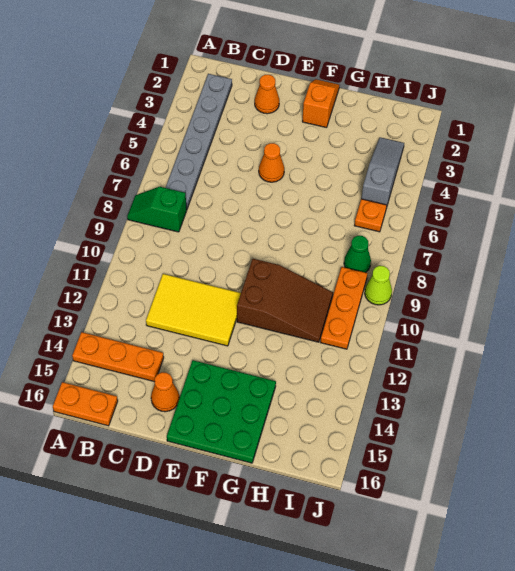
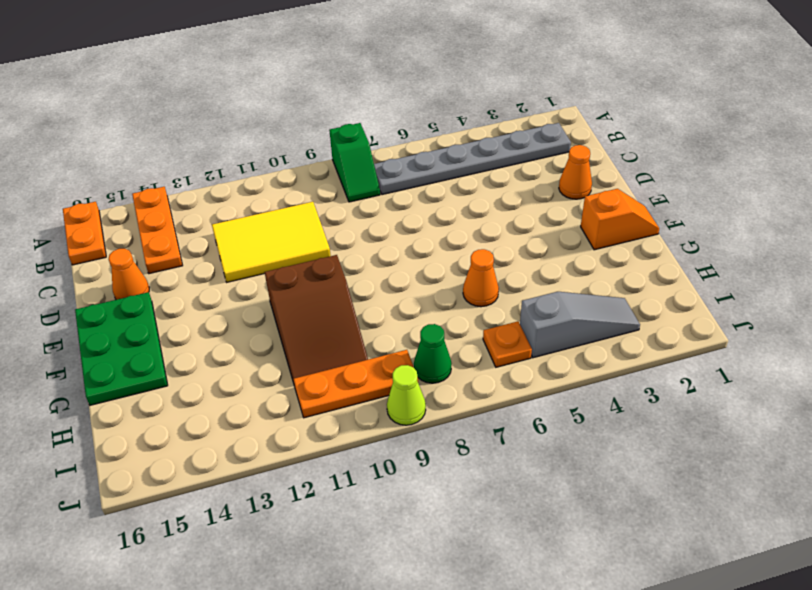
green 1x2 slope [127,187,187,232] -> green 1x2 slope turned to [329,123,380,202]
yellow 2x3 tile [146,274,241,346] -> yellow 2x3 tile turned to [212,202,331,282]
orange 1x1 cone [259,143,284,182] -> orange 1x1 cone moved to [463,249,499,307]
green 3x3 plate [167,360,276,463] -> green 2x3 plate [75,292,168,405]

